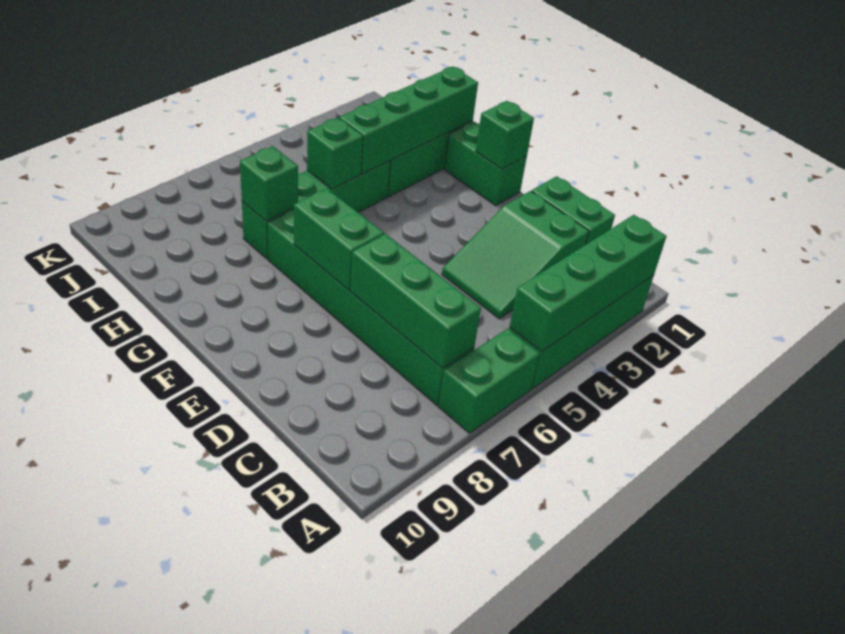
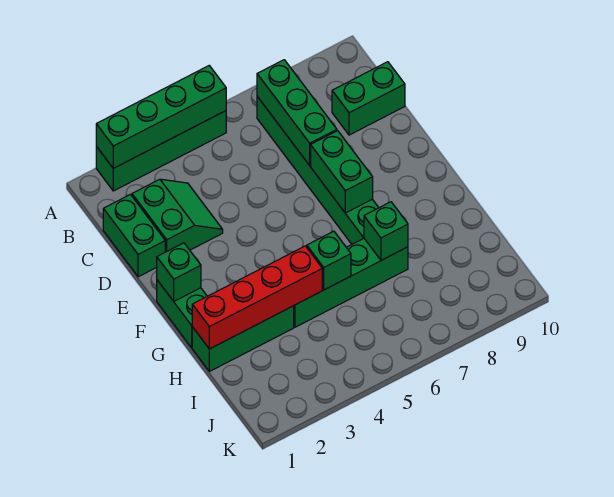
green 1x2 brick [439,329,540,433] -> green 1x2 brick moved to [332,62,405,135]
green 2x3 slope [442,191,589,319] -> green 2x2 slope [132,179,223,252]
green 1x4 brick [339,67,478,174] -> red 1x4 brick [192,246,322,349]

